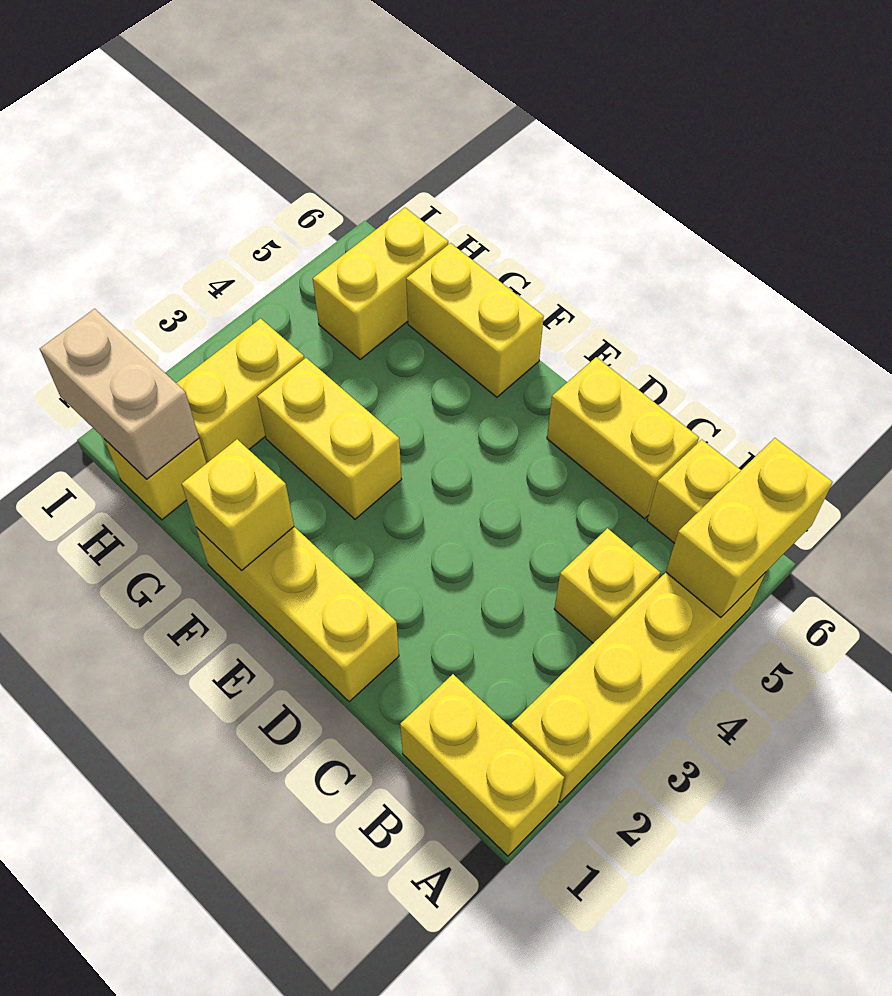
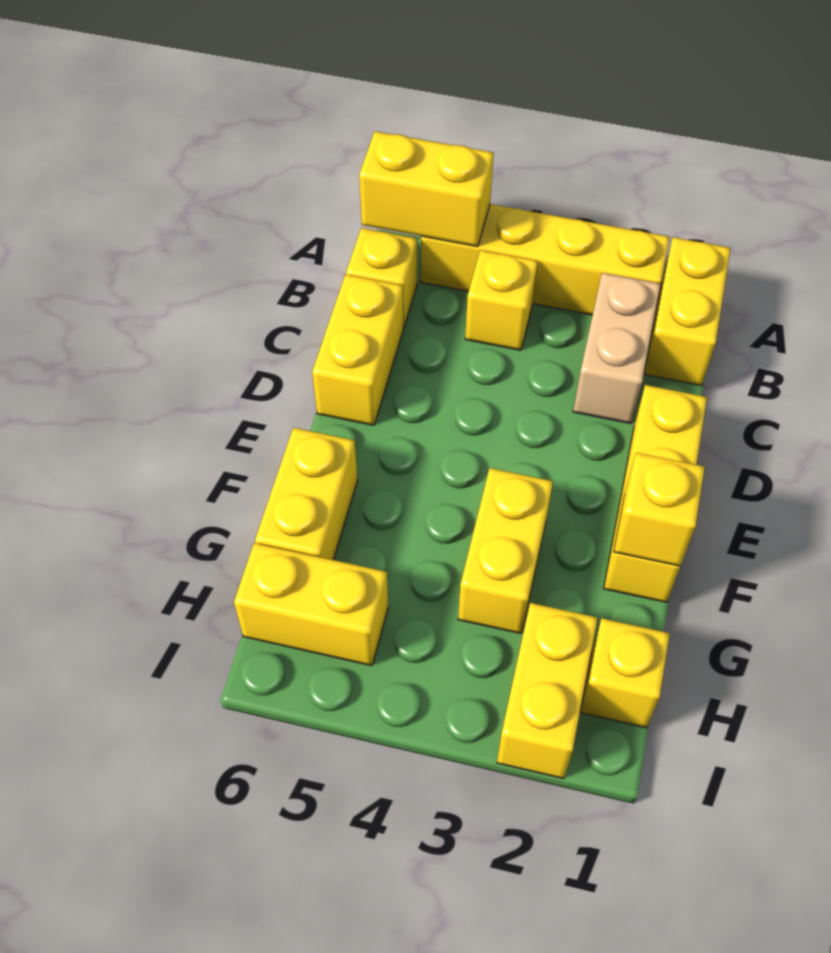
tan 1x2 brick [40,309,199,479] -> tan 1x2 brick moved to [573,273,661,424]
yellow 1x2 brick [176,319,304,463] -> yellow 1x2 brick turned to [497,603,598,779]

